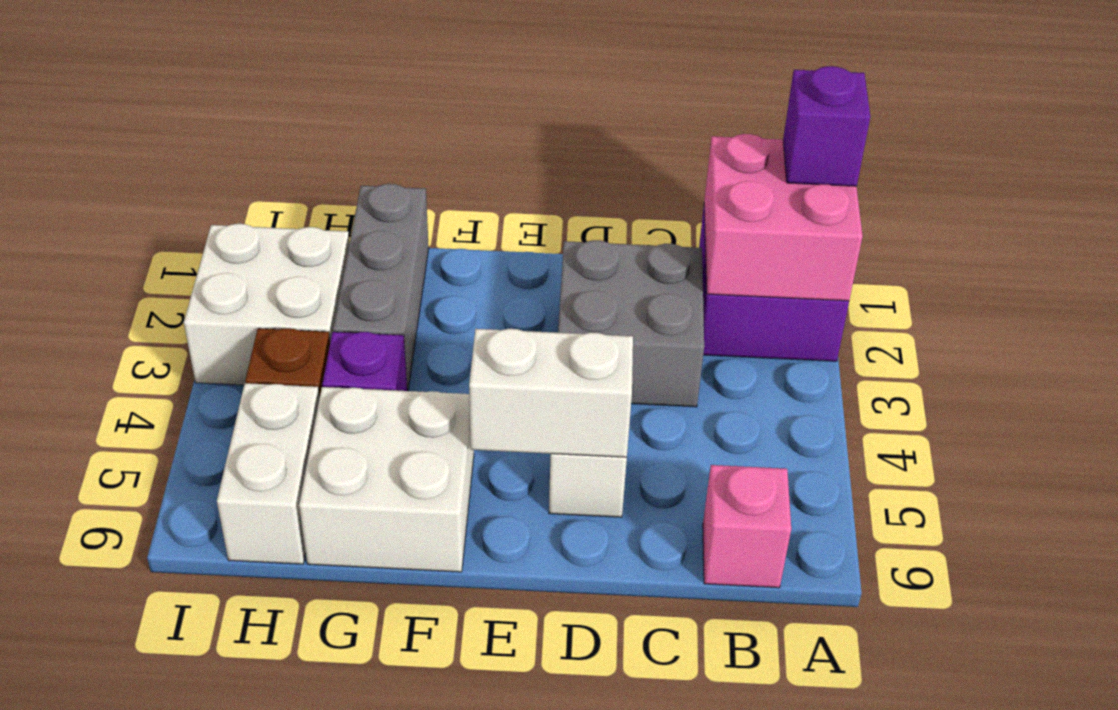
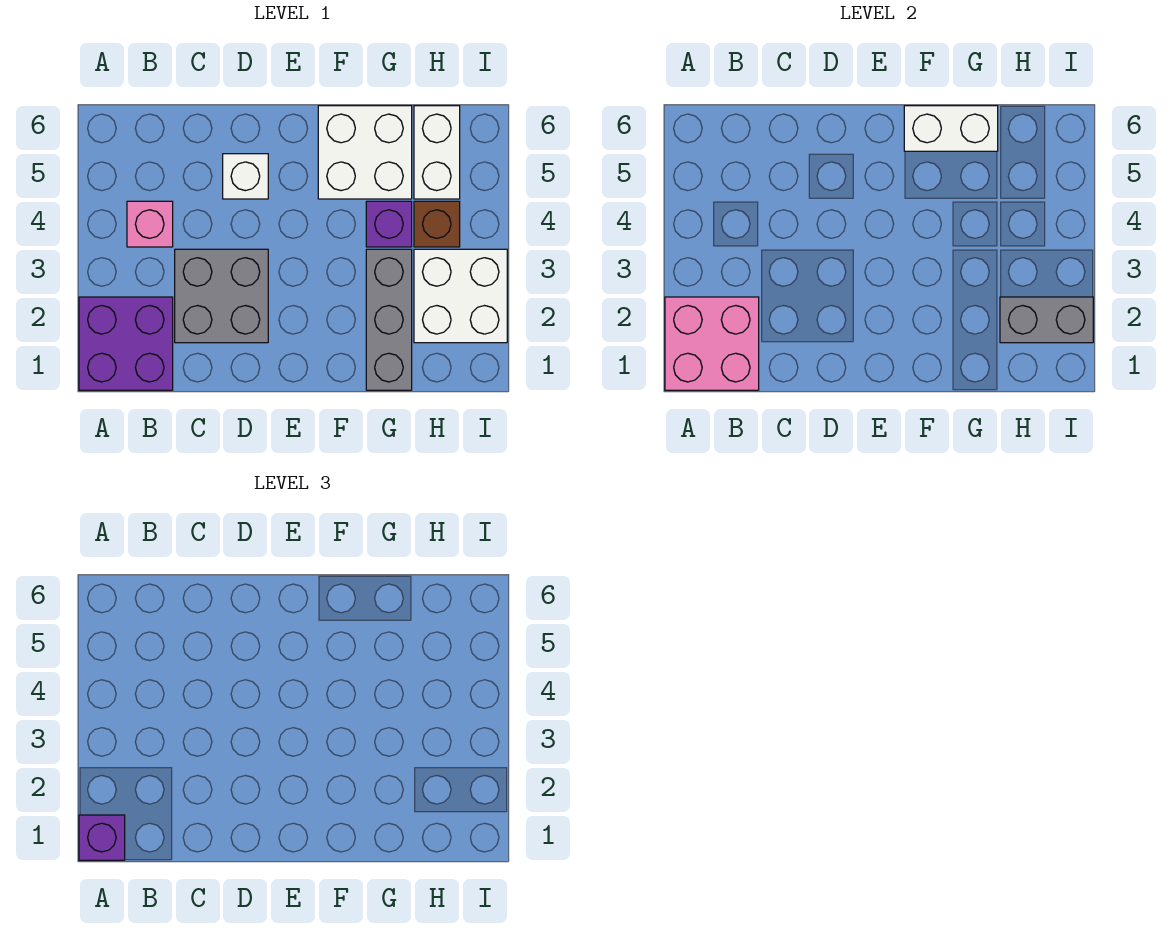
pink 1x1 brick [703,465,791,588] -> pink 1x1 brick moved to [127,201,173,247]
white 1x2 brick [469,329,633,457] -> white 1x2 brick moved to [904,106,998,151]
none -> grey 1x2 brick [1000,297,1093,343]

